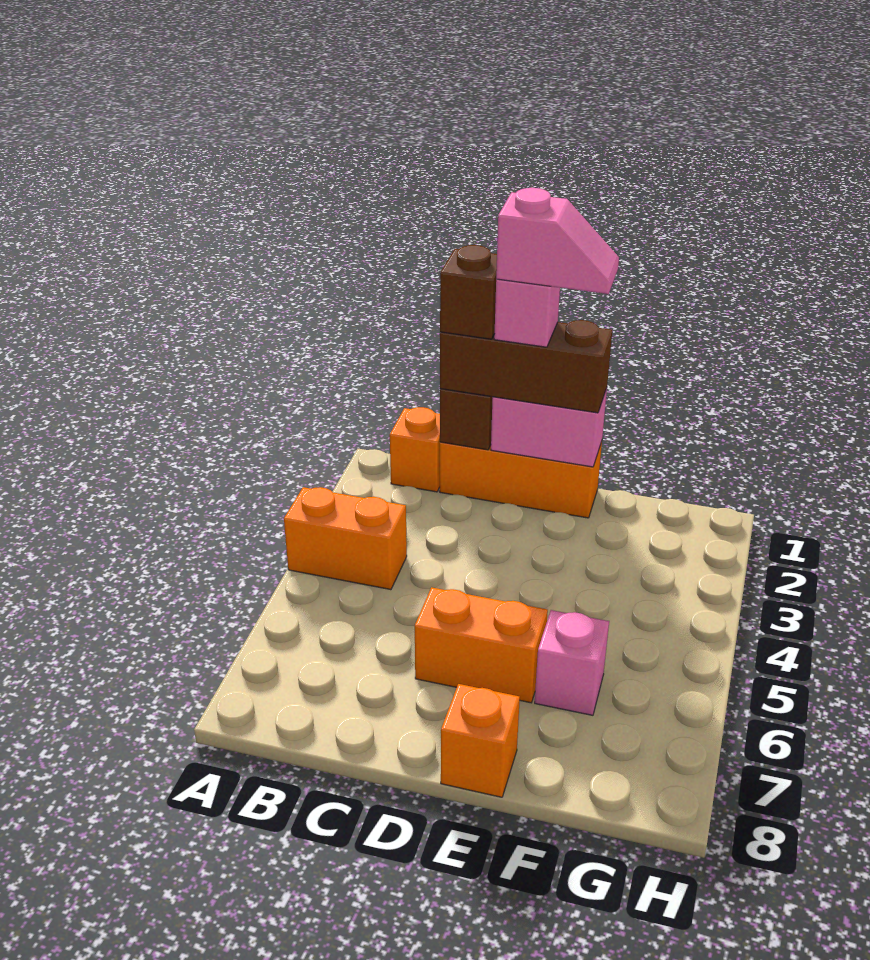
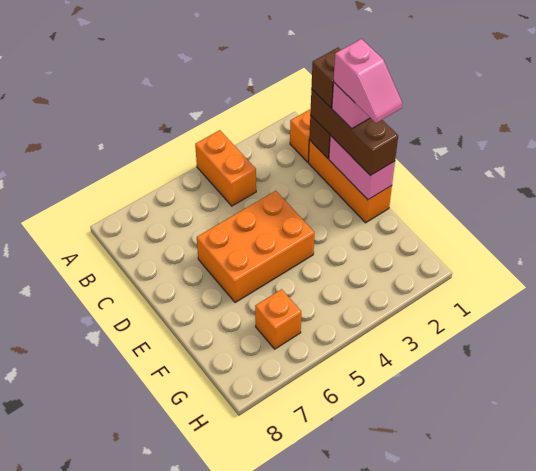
orange 1x2 brick [415,587,548,703] -> orange 2x3 brick [197,191,315,303]
orange 1x1 brick [441,684,520,797] -> orange 1x1 brick moved to [255,289,301,349]
pink 1x1 brick [535,610,609,715] -> none

